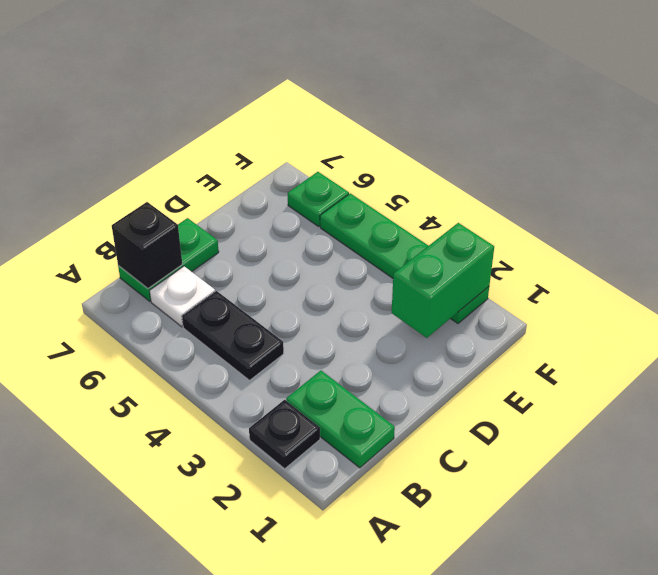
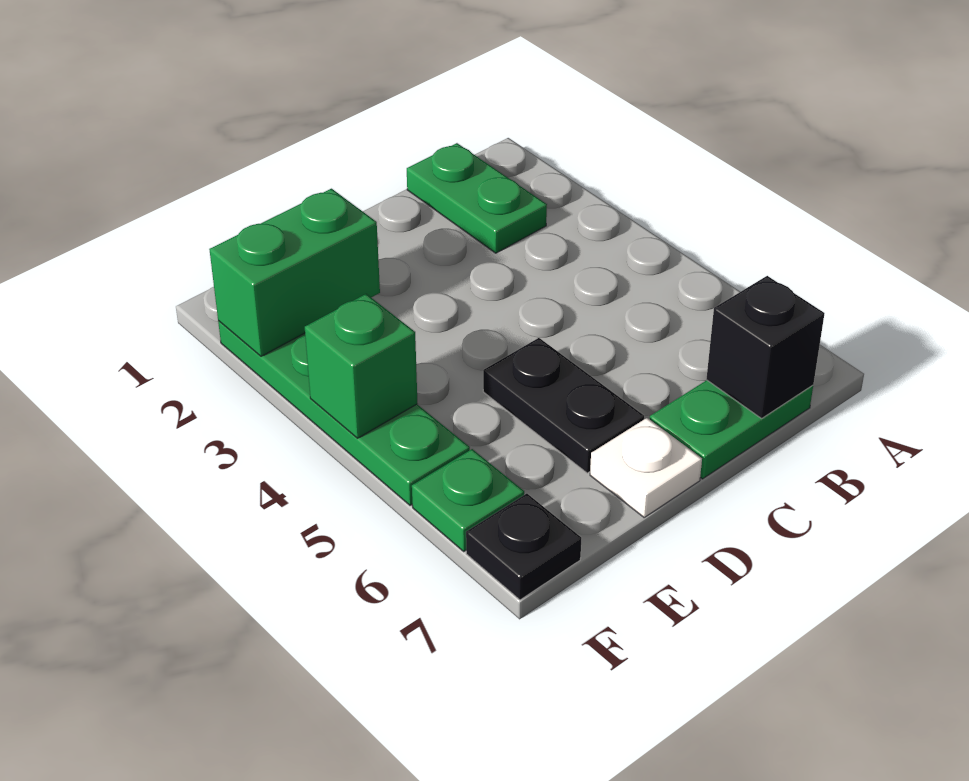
black 1x1 plate [249,400,320,469] -> black 1x1 plate moved to [466,494,581,600]
black 1x2 plate [182,291,284,380] -> black 1x2 plate moved to [483,338,644,473]
white 1x1 plate [150,266,215,327] -> white 1x1 plate moved to [590,418,702,517]
none -> green 1x1 brick [305,294,417,438]

